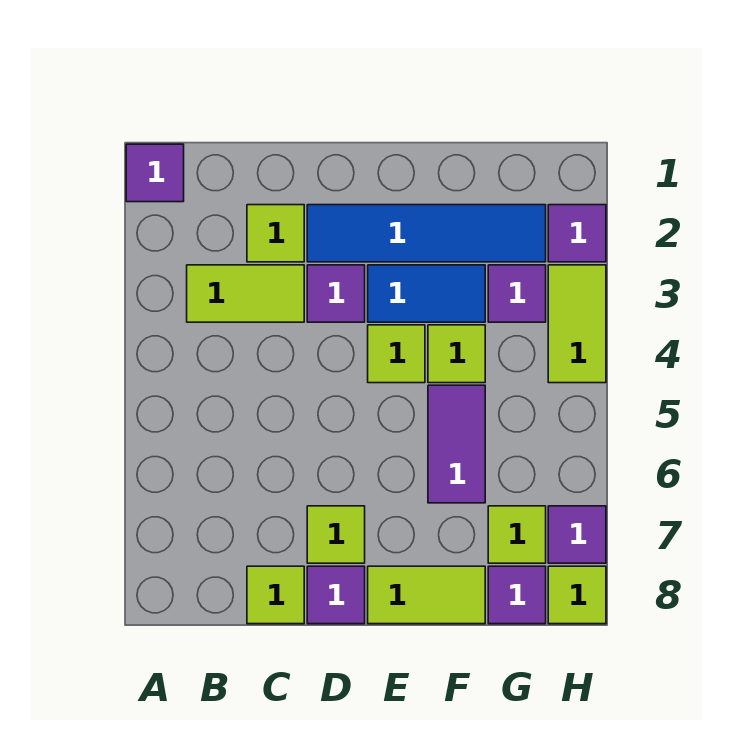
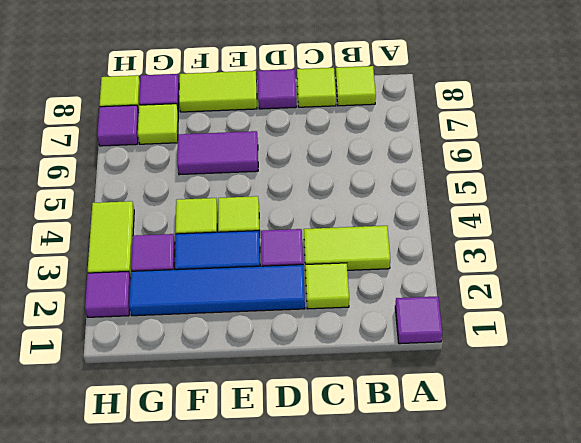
lime 1x1 tile [307,506,365,563] -> lime 1x1 tile moved to [336,66,376,106]
purple 1x2 tile [428,385,485,503] -> purple 1x2 tile turned to [177,131,258,175]

